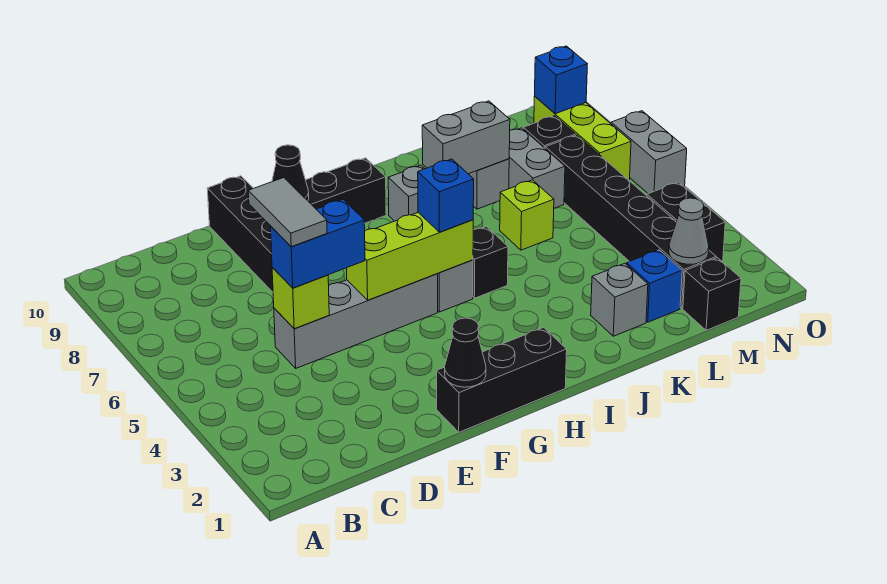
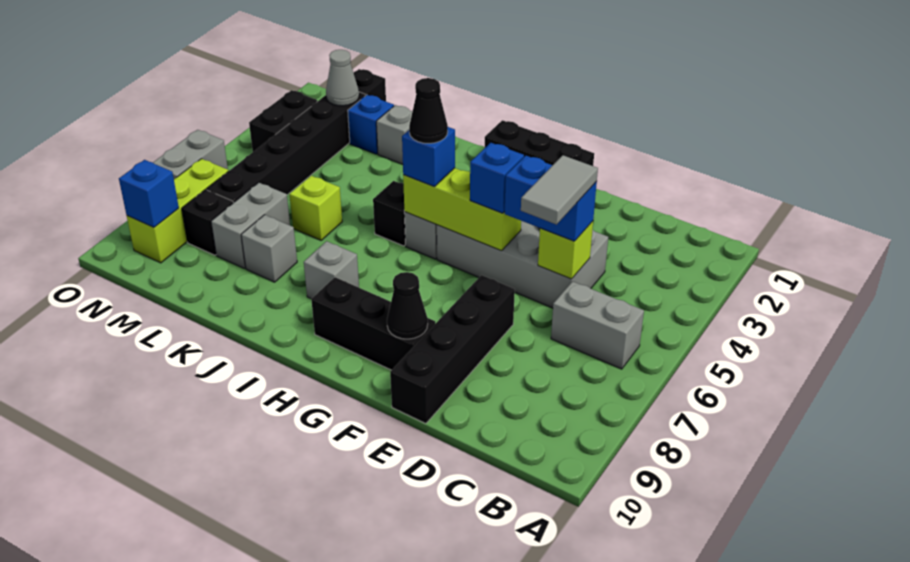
grey 1x4 brick [274,274,438,368] -> grey 2x4 brick [437,221,608,308]
black 1x1 cone [445,318,486,387] -> black 1x1 cone moved to [409,78,448,143]
none -> blue 1x1 brick [470,143,524,213]
grey 1x2 brick [422,101,510,174] -> grey 1x2 brick moved to [551,281,644,369]

